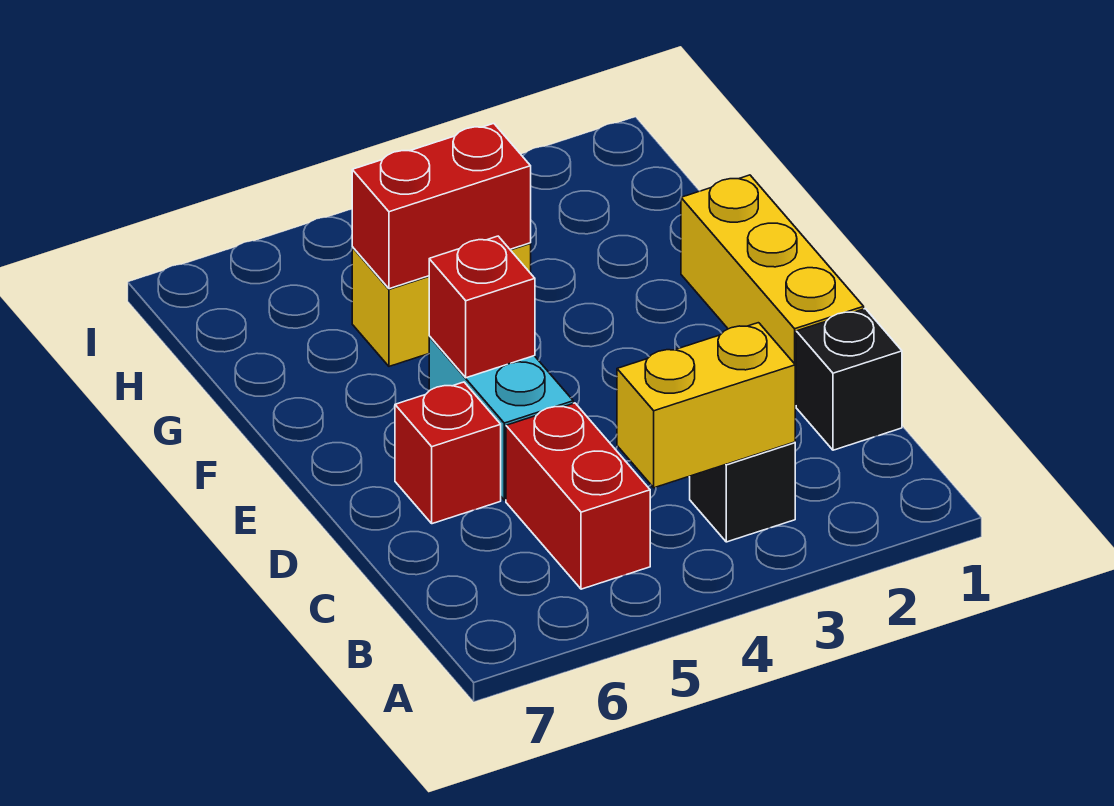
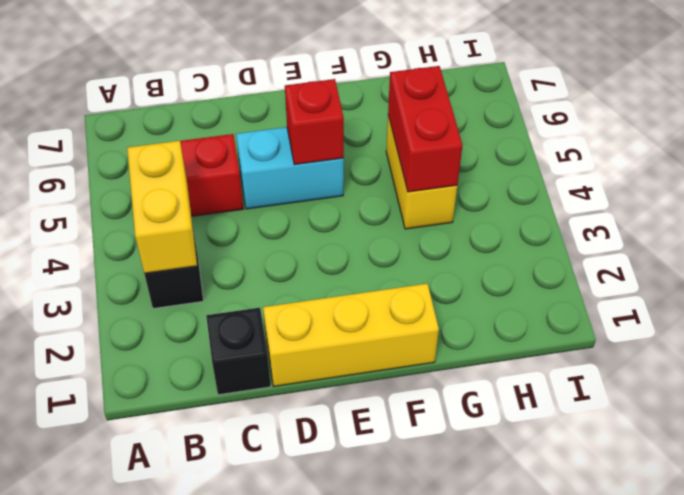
red 1x1 brick [395,382,501,524] -> none

